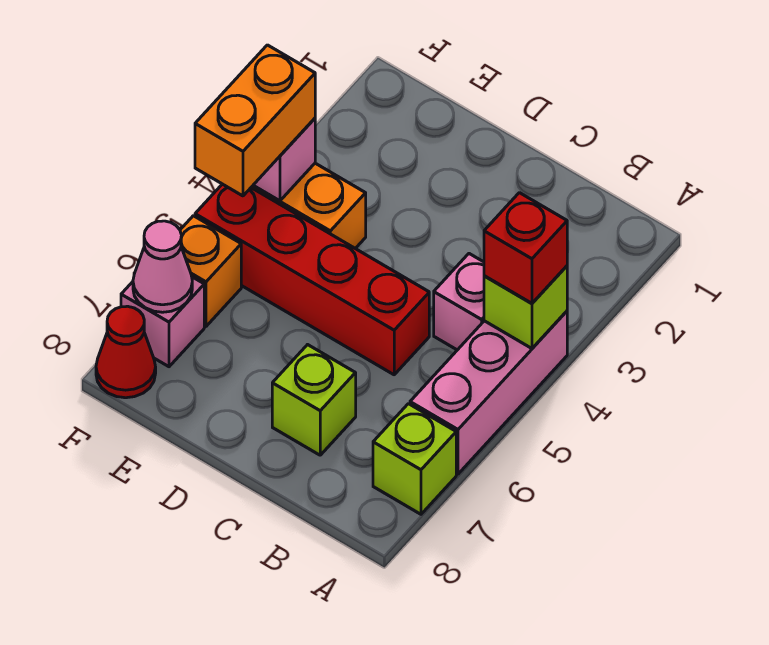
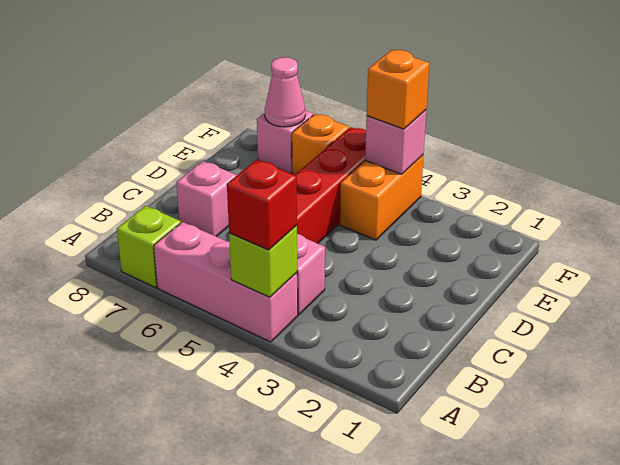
lime 1x1 brick [272,345,356,455] -> pink 1x1 brick [176,161,237,237]
orange 1x2 brick [195,45,315,196] -> orange 1x1 brick [367,50,429,129]
red 1x1 cone [96,306,156,398] -> none

